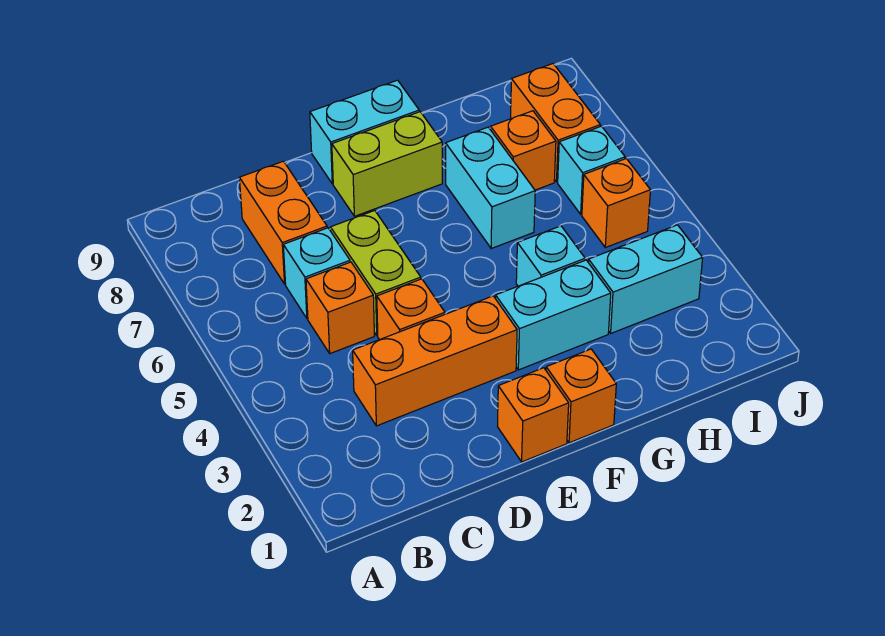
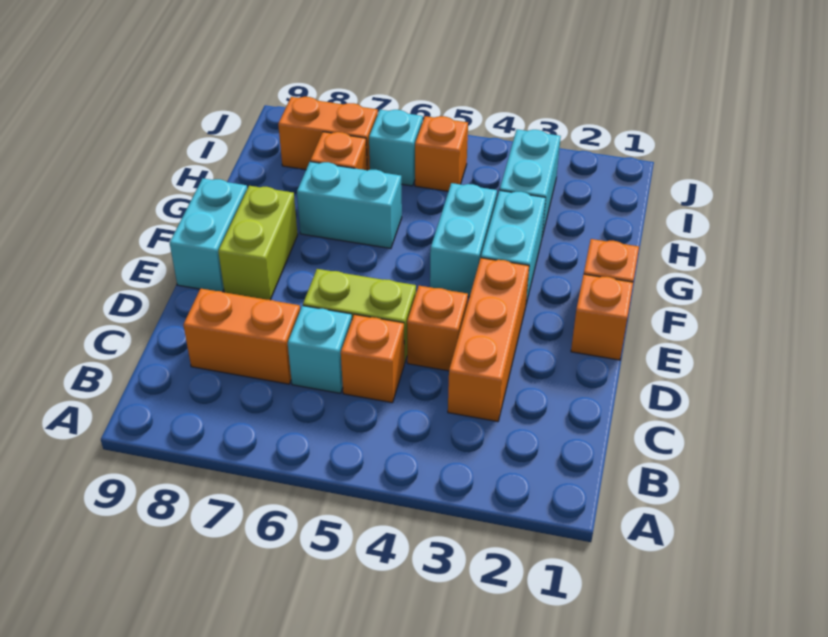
cyan 1x1 brick [516,226,585,286] -> cyan 1x2 brick [430,183,497,297]

